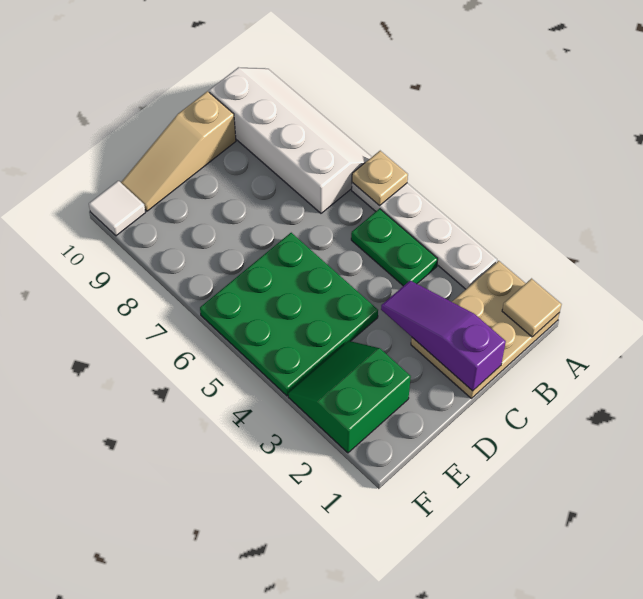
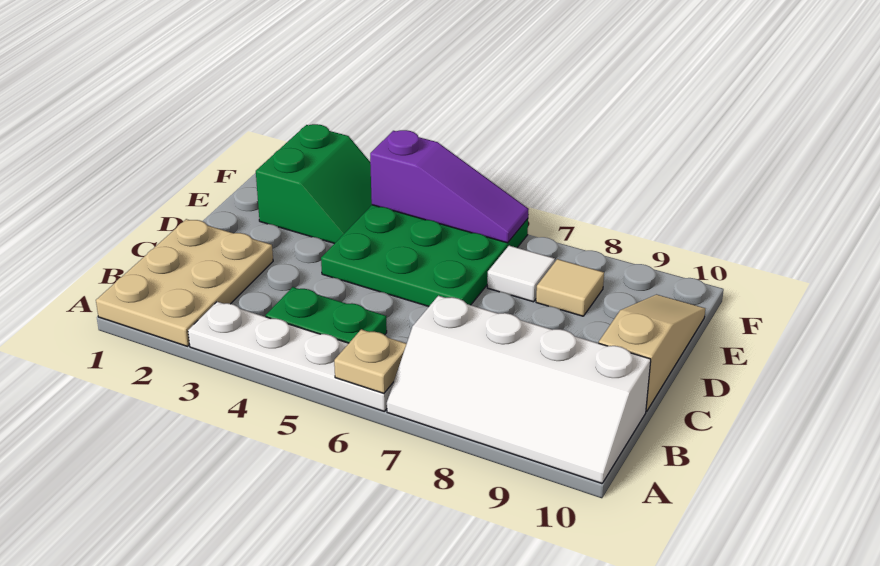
tan 1x1 tile [502,279,562,337] -> tan 1x1 tile moved to [536,259,604,316]
purple 1x3 slope [381,281,506,391] -> purple 1x3 slope moved to [370,130,529,243]
white 1x1 tile [89,181,145,236] -> white 1x1 tile moved to [487,246,555,302]

